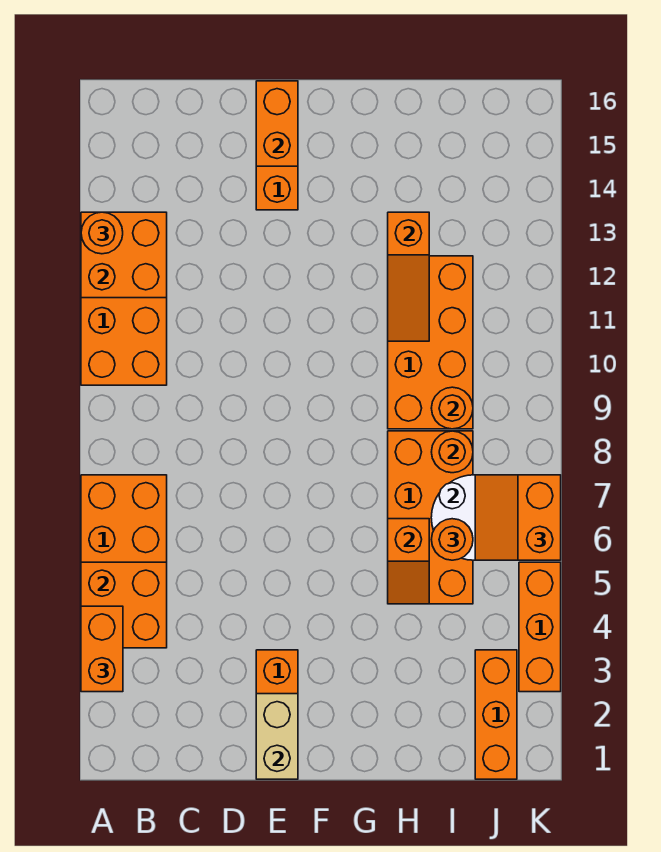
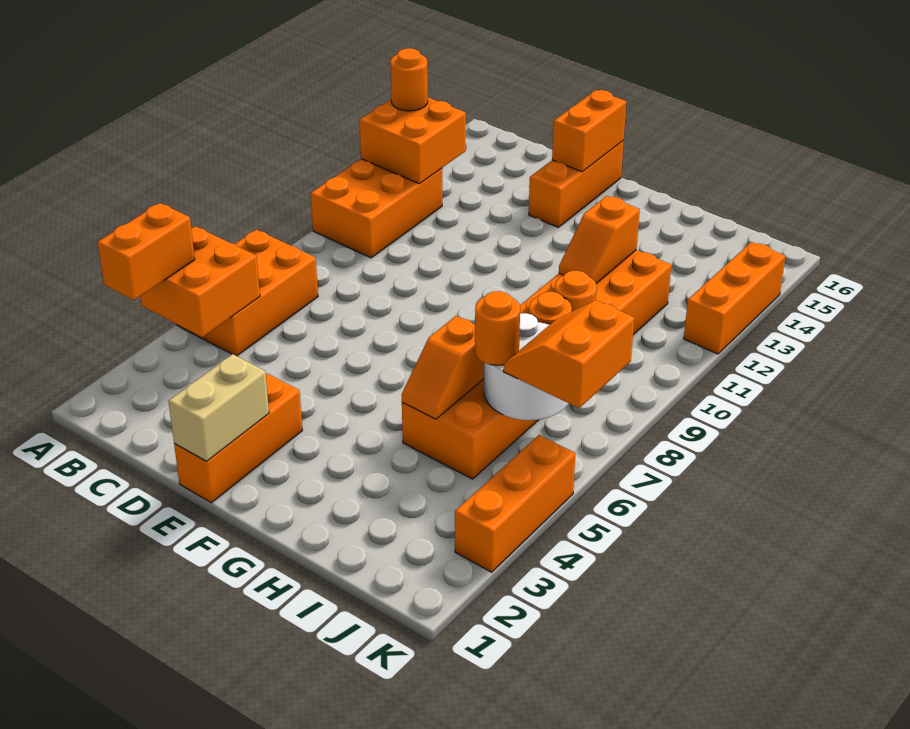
orange 1x3 slope [388,212,429,341] -> orange 1x2 slope [559,196,640,283]
orange 1x3 brick [475,650,517,779] -> orange 1x3 brick moved to [684,242,785,354]

